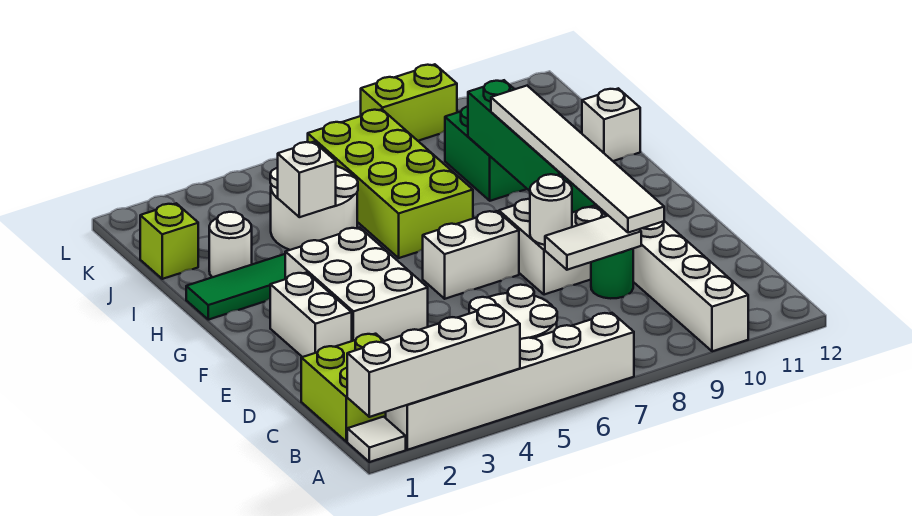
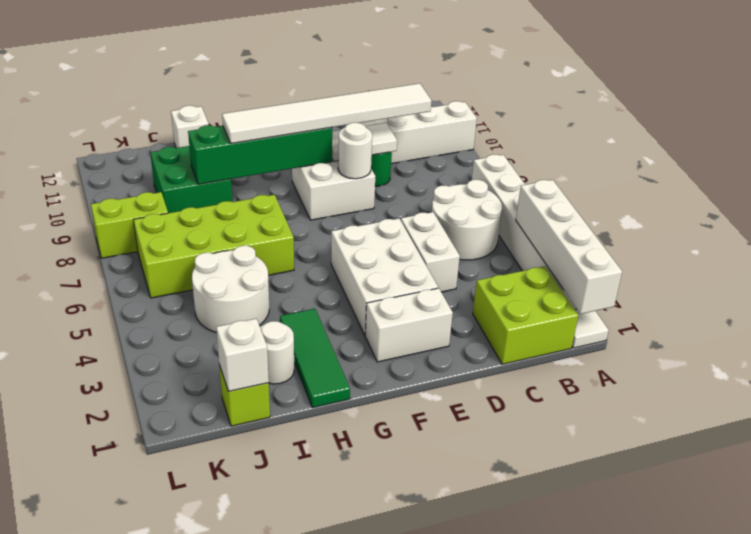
white 1x2 tile [545,216,641,270] -> white 1x2 tile turned to [332,123,397,161]
white 2x3 brick [285,228,428,341] -> white 2x3 brick turned to [331,218,438,335]
white 1x2 brick [423,211,519,299] -> white 1x2 brick moved to [401,212,460,292]
white 1x1 brick [278,142,336,217] -> white 1x1 brick moved to [216,319,269,392]
lime 1x2 brick [361,64,457,141] -> lime 1x2 brick turned to [91,192,168,258]

